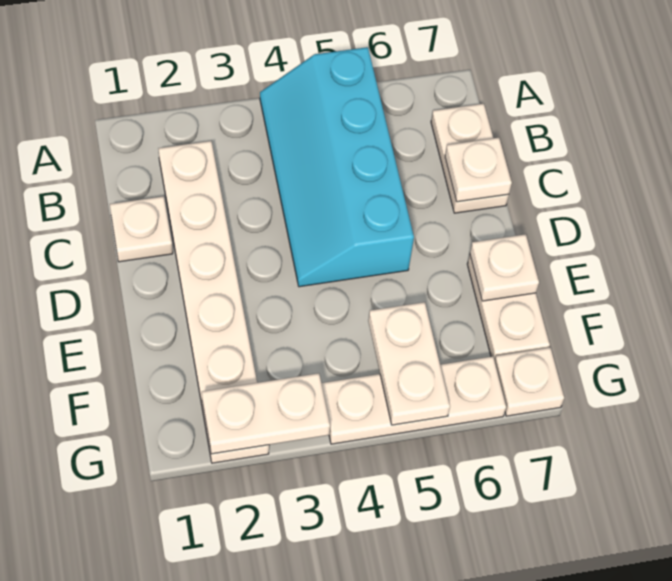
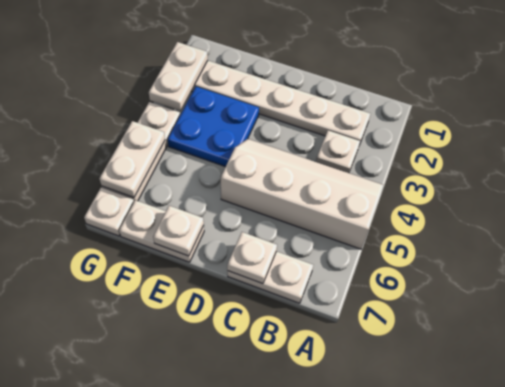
cyan 2x4 slope [260,47,414,287] -> white 2x4 slope [221,139,384,249]
white 1x1 plate [110,196,173,262] -> white 1x1 plate moved to [316,130,360,173]
none -> blue 2x2 plate [168,87,259,167]
white 1x2 plate [368,302,450,425] -> white 1x2 plate turned to [99,121,165,198]

